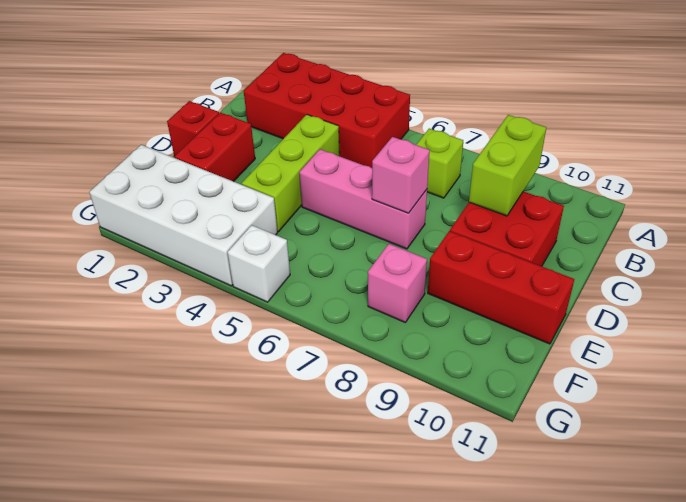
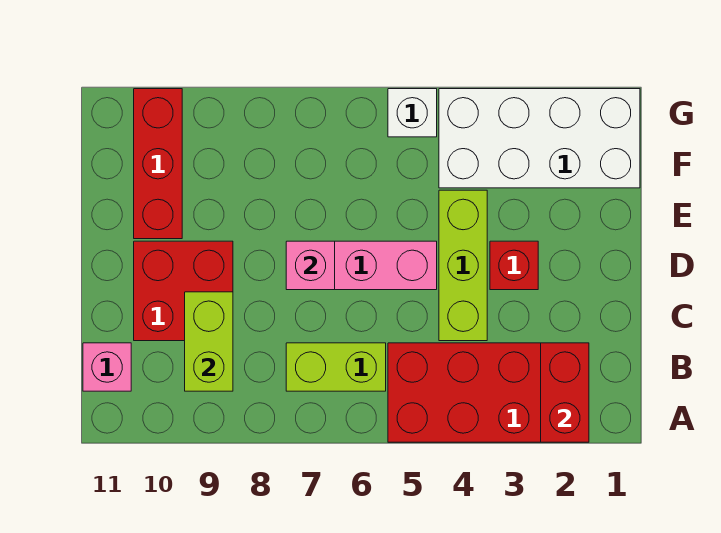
lime 1x1 brick [416,129,463,198] -> lime 1x2 brick [286,343,386,391]
red 1x1 brick [167,101,219,156] -> red 1x1 brick moved to [490,241,538,290]
red 1x2 brick [174,113,255,182] -> red 1x2 brick moved to [541,343,589,442]
red 1x3 brick [428,231,574,344] -> red 1x3 brick turned to [134,89,182,239]
pink 1x1 brick [368,244,427,322] -> pink 1x1 brick moved to [83,343,131,391]

